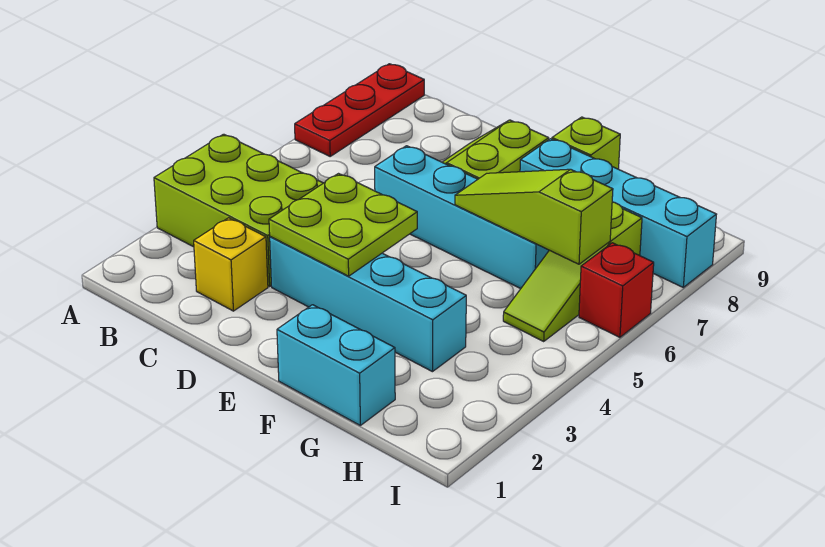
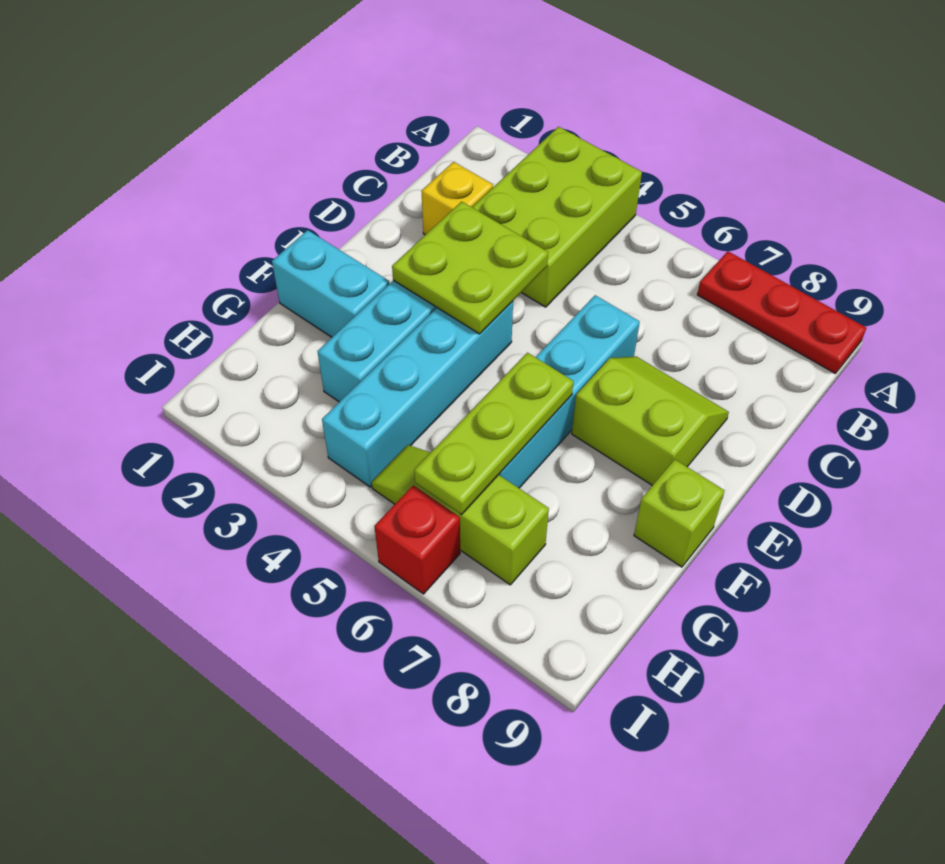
cyan 1x2 brick [277,305,395,425] -> cyan 1x2 brick turned to [272,230,389,337]
lime 1x3 slope [455,169,613,264] -> lime 1x3 plate [414,353,573,514]
cyan 1x4 brick [520,139,717,287] -> cyan 1x4 brick moved to [322,301,513,487]

